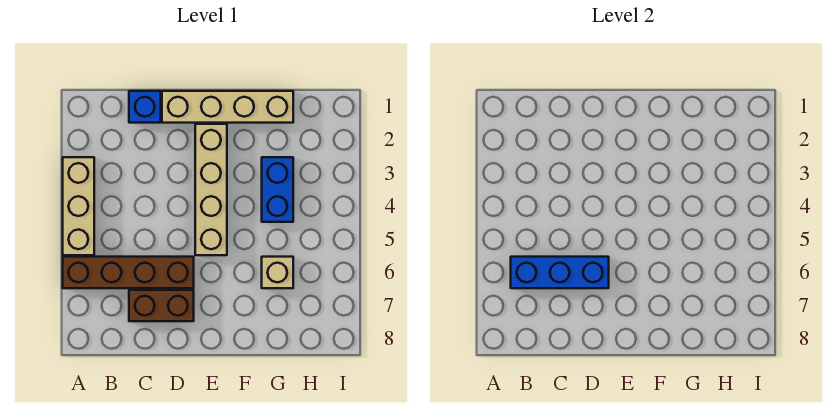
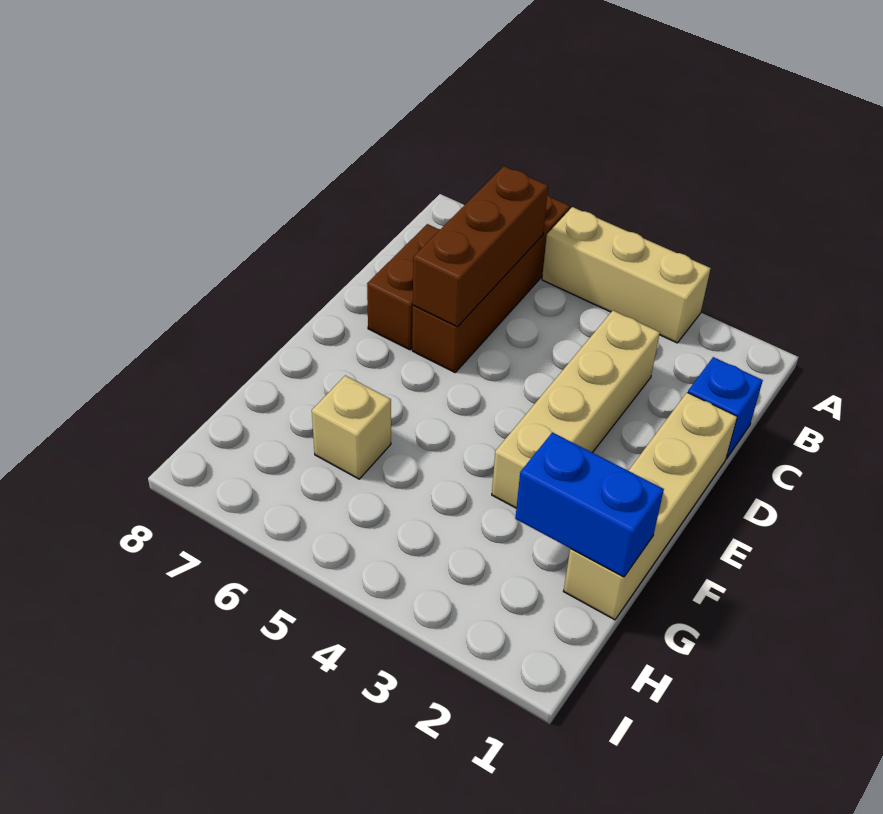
blue 1x3 brick [511,257,609,288] -> brown 1x3 brick [413,166,548,327]
tan 1x4 brick [195,124,227,255] -> tan 1x4 brick turned to [492,311,660,508]
blue 1x2 brick [262,157,293,222] -> blue 1x2 brick moved to [515,432,664,577]

